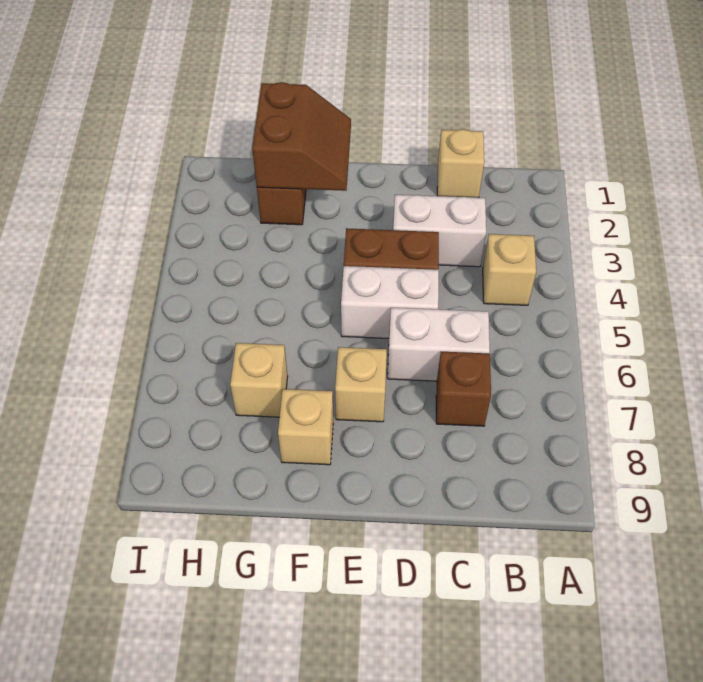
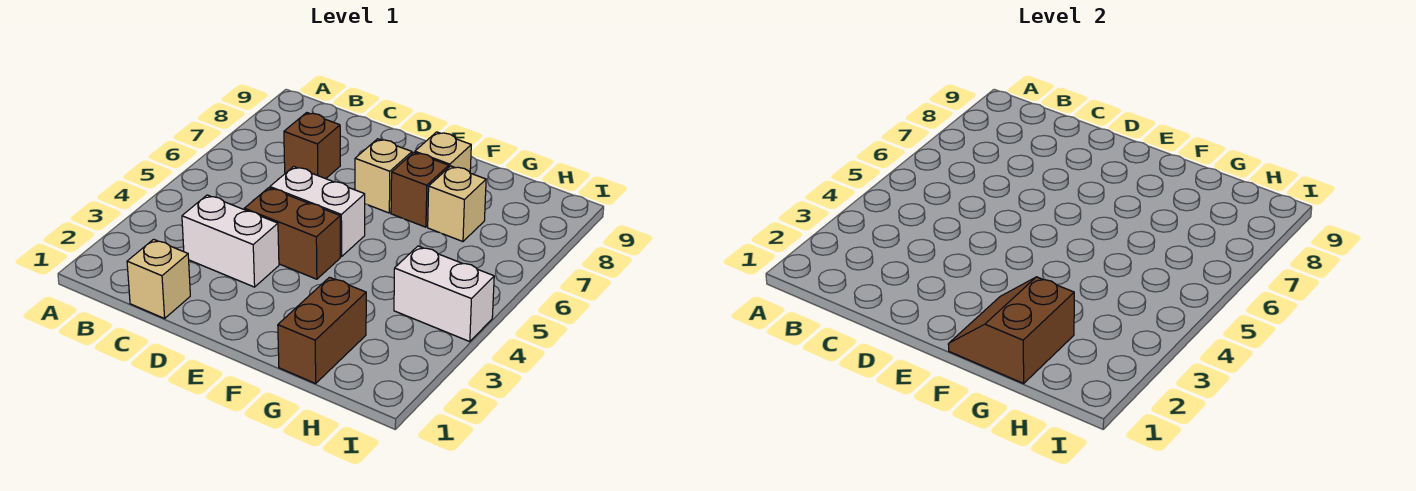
tan 1x1 brick [483,234,536,305] -> none
white 1x2 brick [388,308,490,381] -> white 1x2 brick moved to [394,246,494,342]
none -> brown 1x1 brick [391,152,449,227]

